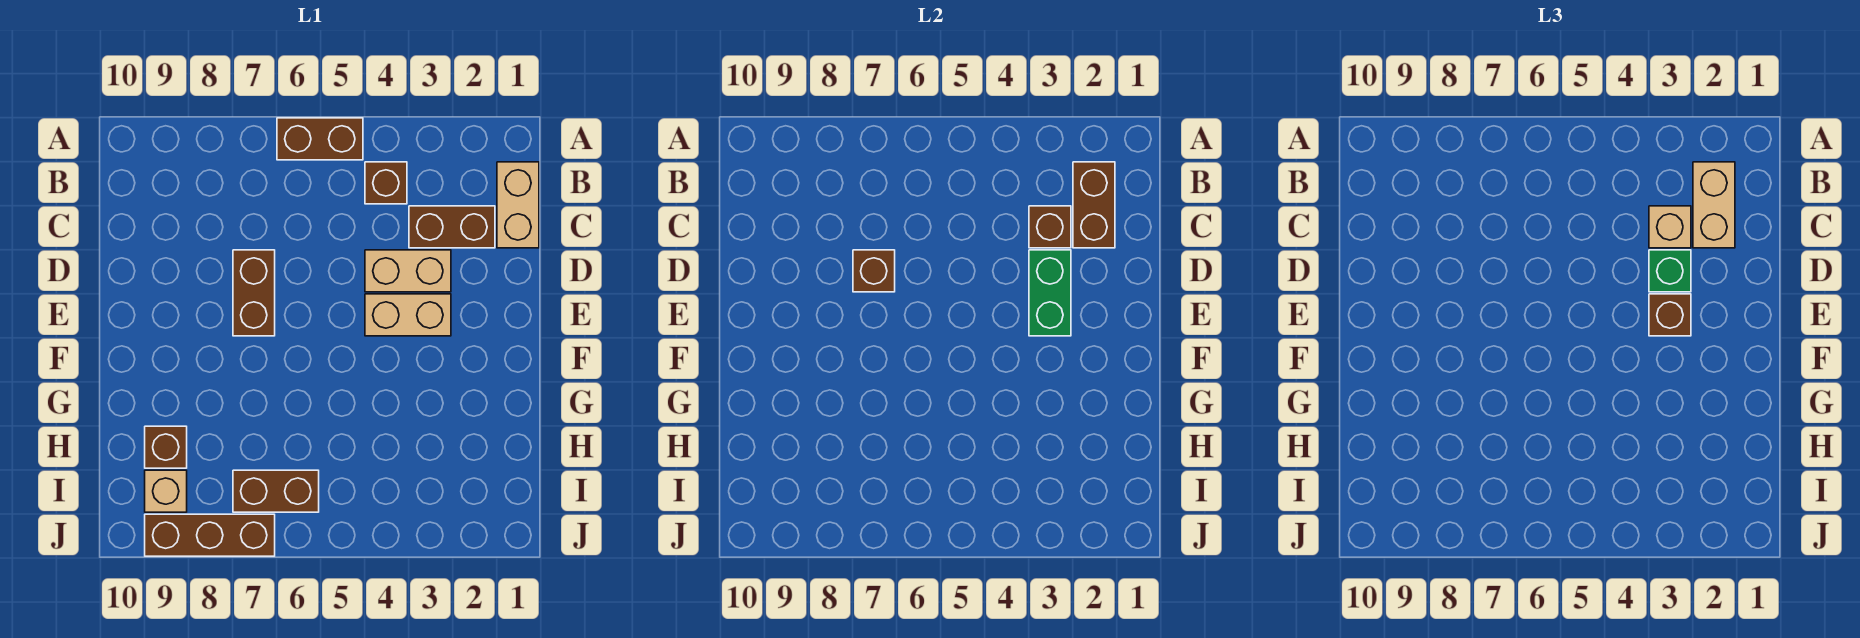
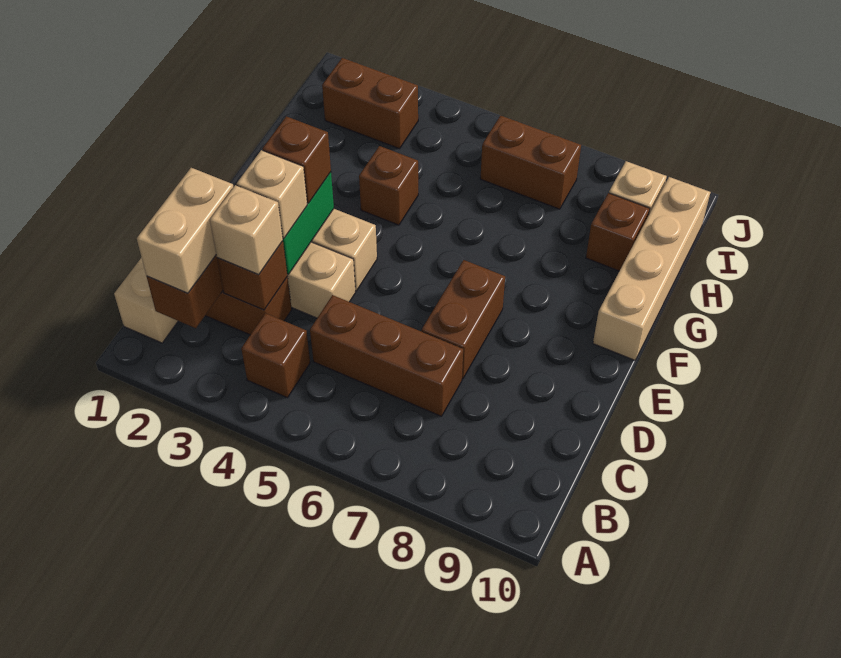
brown 1x2 brick [277,118,363,160] -> brown 1x2 brick moved to [322,58,418,149]
green 1x1 brick [1649,250,1691,292] -> tan 1x1 brick [237,150,307,238]
brown 1x1 brick [853,250,895,292] -> brown 1x1 brick moved to [359,146,418,225]
none -> tan 1x4 brick [593,177,710,360]
brown 1x3 brick [145,514,275,556] -> brown 1x3 brick moved to [310,295,463,416]

